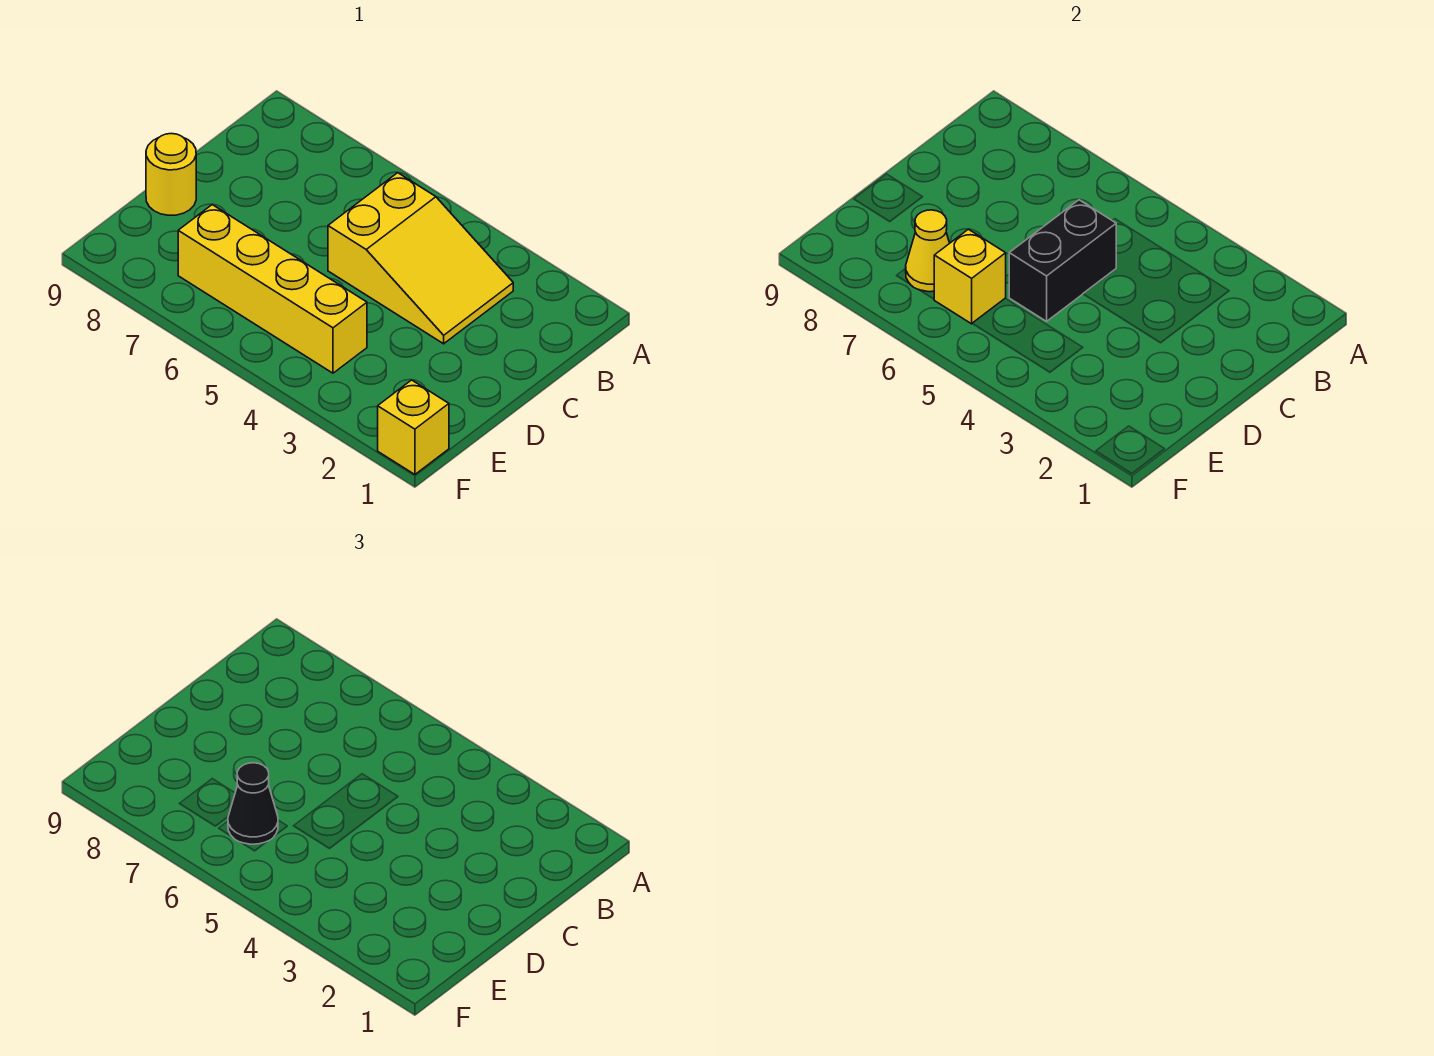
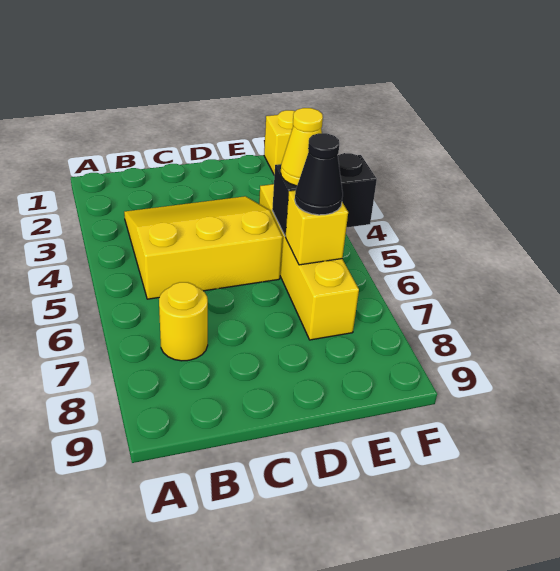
yellow 2x3 slope [328,173,513,344] -> yellow 3x3 slope [124,196,283,299]
black 1x2 brick [1009,200,1116,321] -> black 1x2 brick moved to [272,153,377,236]
yellow 1x1 round brick [146,134,196,215] -> yellow 1x1 round brick moved to [159,282,208,361]
yellow 1x1 cone [906,210,950,292] -> yellow 1x1 cone moved to [281,108,323,186]

